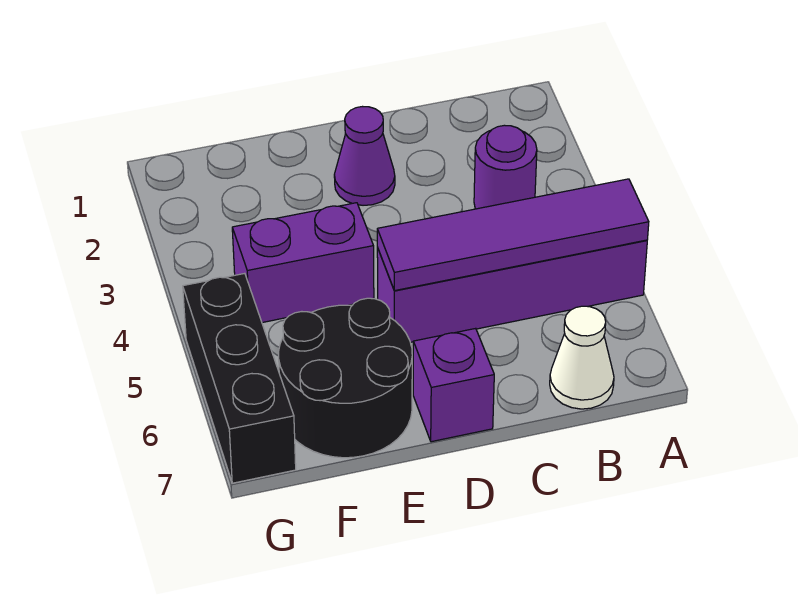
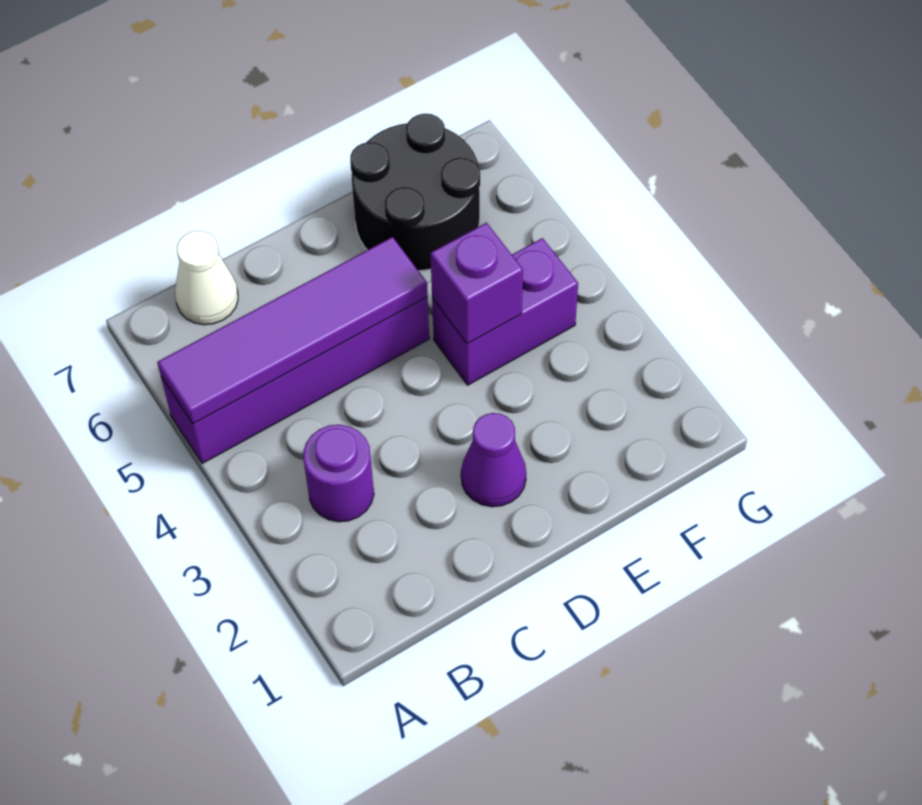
purple 1x1 brick [413,328,494,442] -> purple 1x1 brick moved to [430,223,523,344]
black 1x3 brick [183,273,296,483] -> none

